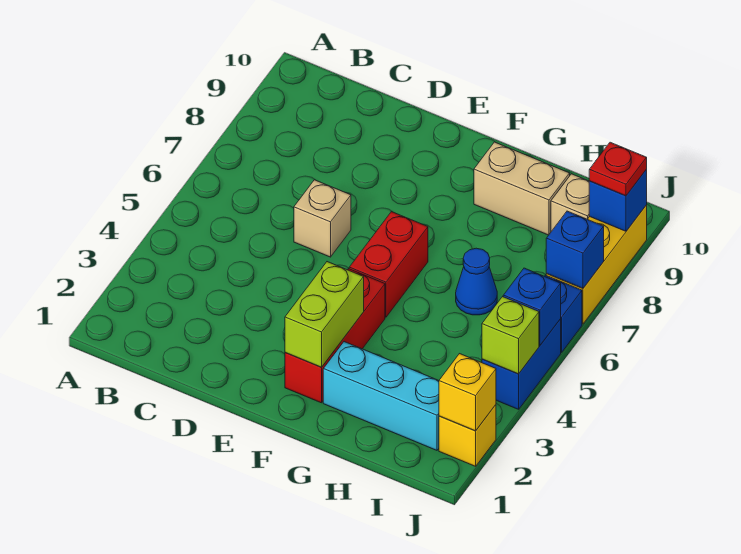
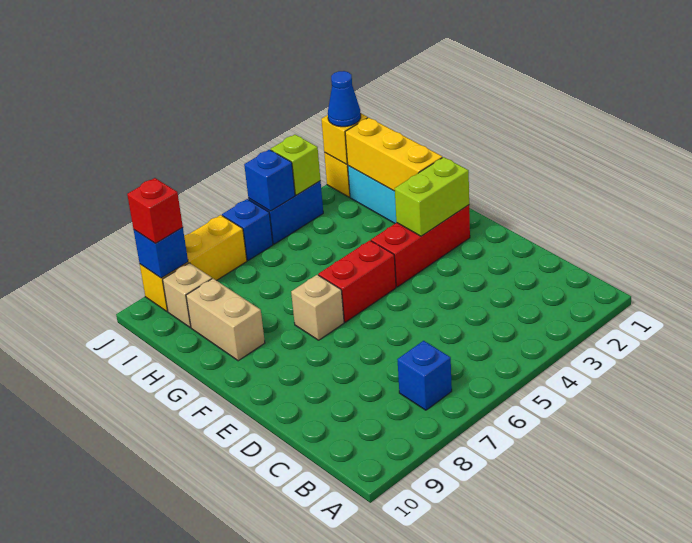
tan 1x1 brick [294,180,351,257] -> tan 1x1 brick moved to [291,275,344,340]
none -> yellow 1x3 brick [345,118,442,191]
blue 1x1 cone [456,248,497,315] -> blue 1x1 cone moved to [328,71,361,127]
blue 1x1 brick [546,211,604,288] -> blue 1x1 brick moved to [397,341,452,410]
red 1x1 plate [589,142,647,196] -> red 1x1 brick [127,178,183,244]

